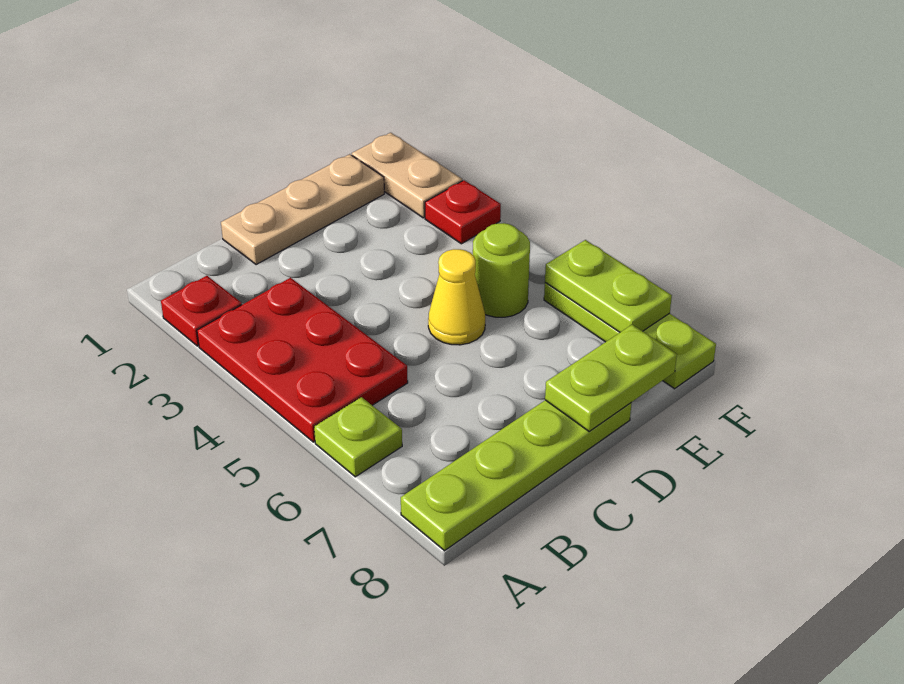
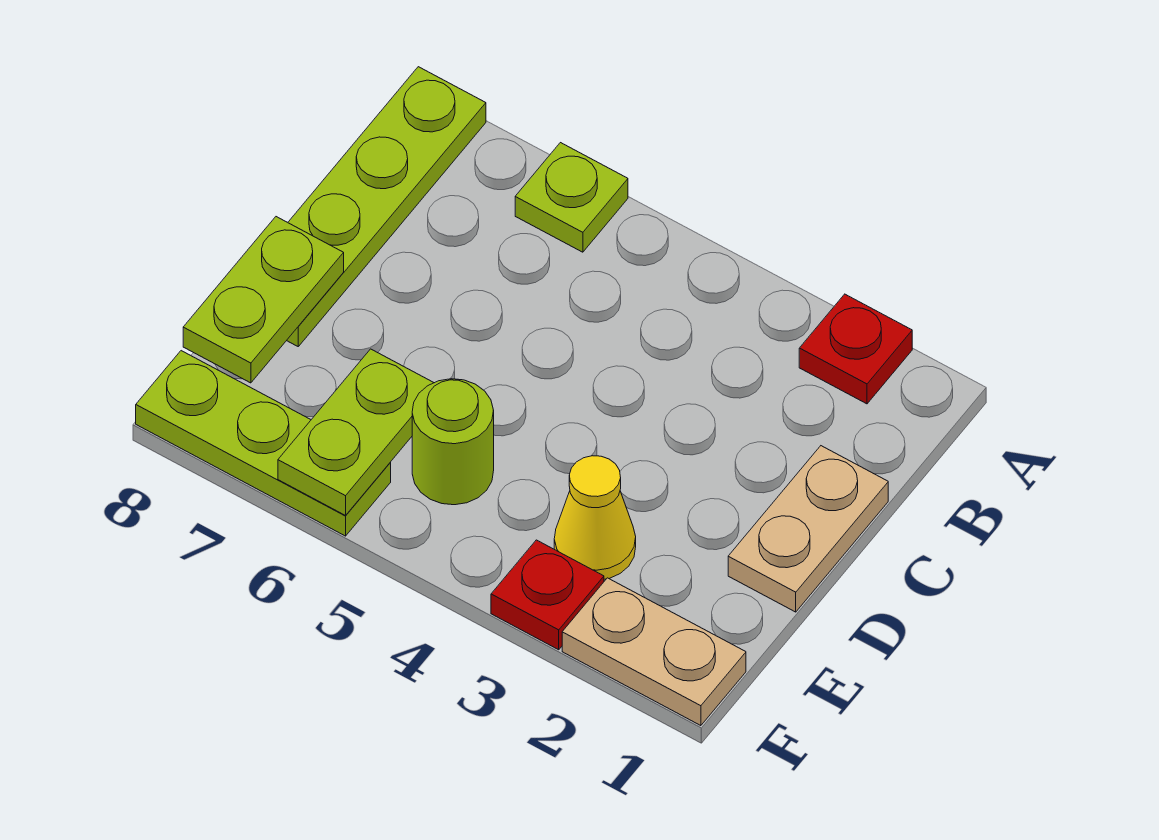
red 2x3 plate [197,278,408,442] -> none
tan 1x3 plate [221,154,384,265] -> tan 1x2 plate [728,446,888,612]
yellow 1x1 cone [428,249,485,345] -> yellow 1x1 cone moved to [554,456,636,579]
lime 1x2 plate [545,240,672,332] -> lime 1x2 plate turned to [278,349,434,515]

